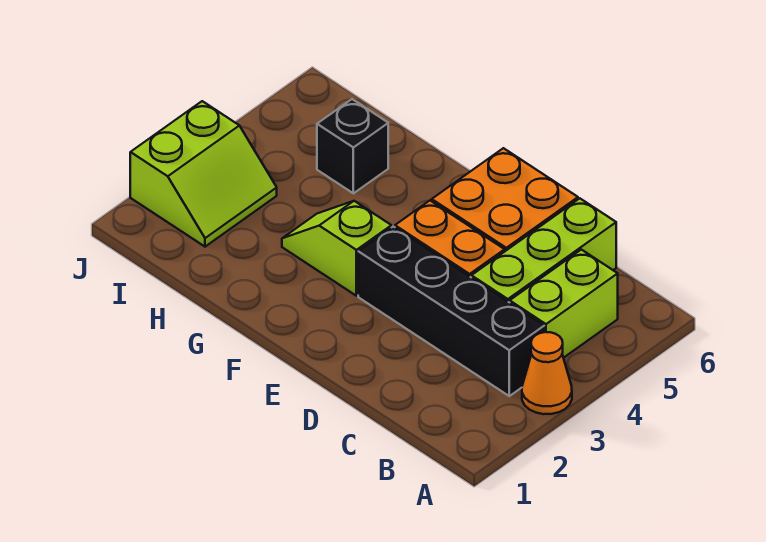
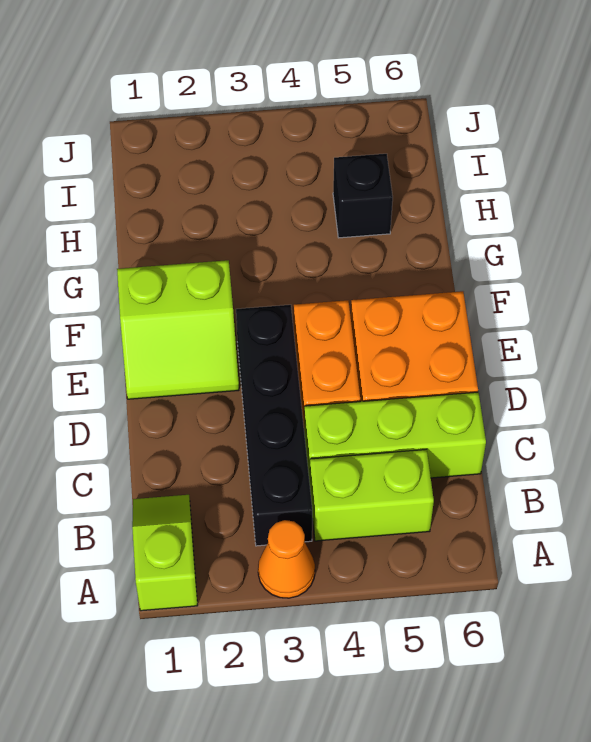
lime 1x2 slope [282,201,391,296] -> lime 1x2 slope moved to [132,495,198,611]
lime 2x2 slope [130,101,277,247] -> lime 2x2 slope moved to [117,260,239,399]

